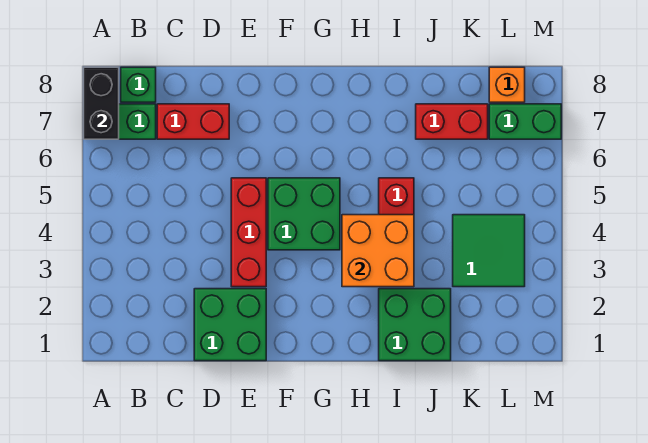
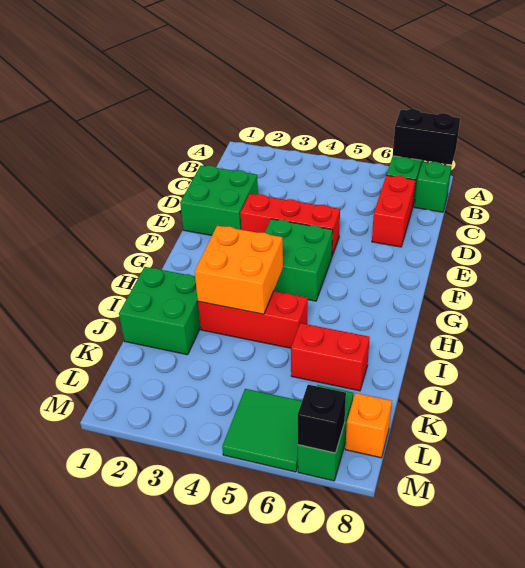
red 1x2 brick [416,104,488,139] -> red 1x2 brick turned to [291,323,370,391]
green 2x2 tile [453,215,525,287] -> green 2x2 tile moved to [222,389,302,472]
none -> black 1x1 brick [298,385,346,453]

